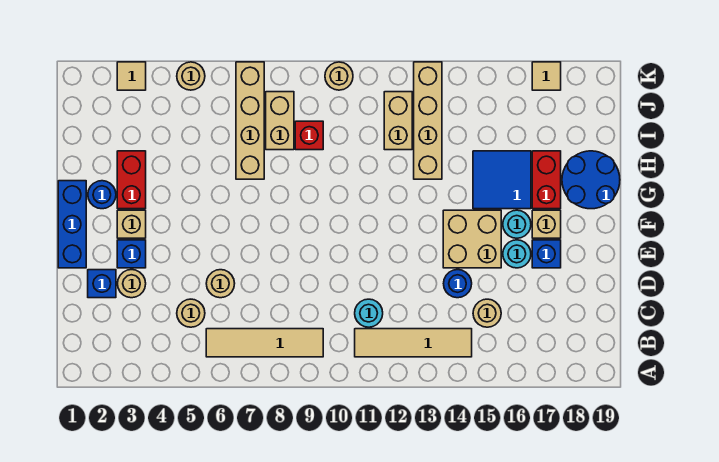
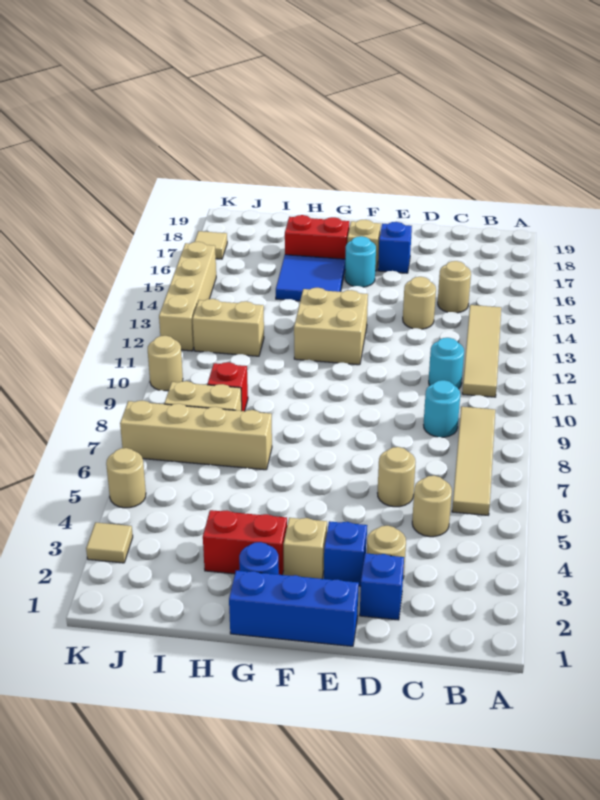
blue 1x1 round brick [444,270,472,298] -> tan 1x1 round brick [403,277,436,329]
tan 2x2 brick [443,210,501,268] -> tan 2x2 brick moved to [294,288,368,365]
cyan 1x1 round brick [503,240,531,268] -> cyan 1x1 round brick moved to [424,380,460,437]
blue 2x2 round brick [562,151,620,209] -> none
tan 1x4 brick [414,62,442,179] -> tan 1x4 brick turned to [159,242,216,351]

